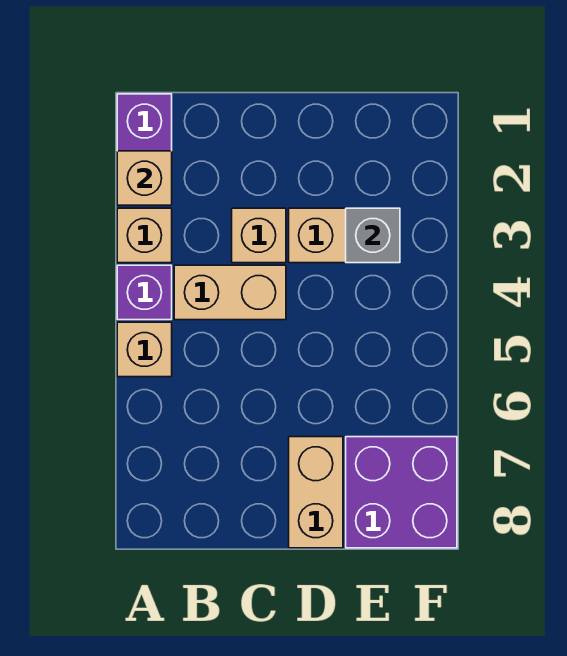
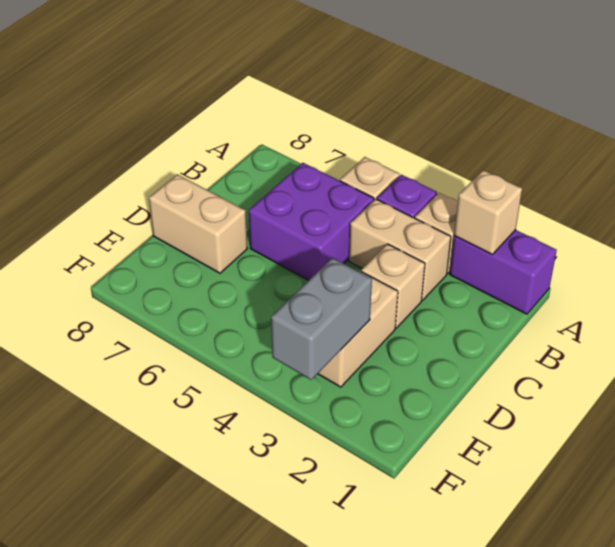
tan 1x2 brick [174,265,286,320] -> tan 1x2 brick turned to [349,199,451,300]
grey 1x1 brick [346,208,400,263] -> grey 1x2 brick [271,258,372,380]
purple 2x2 brick [346,437,457,548] -> purple 2x2 brick moved to [249,163,374,280]

